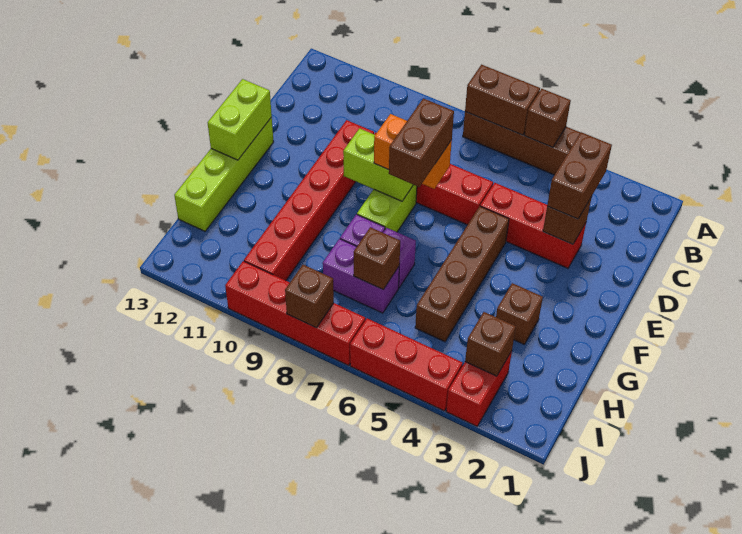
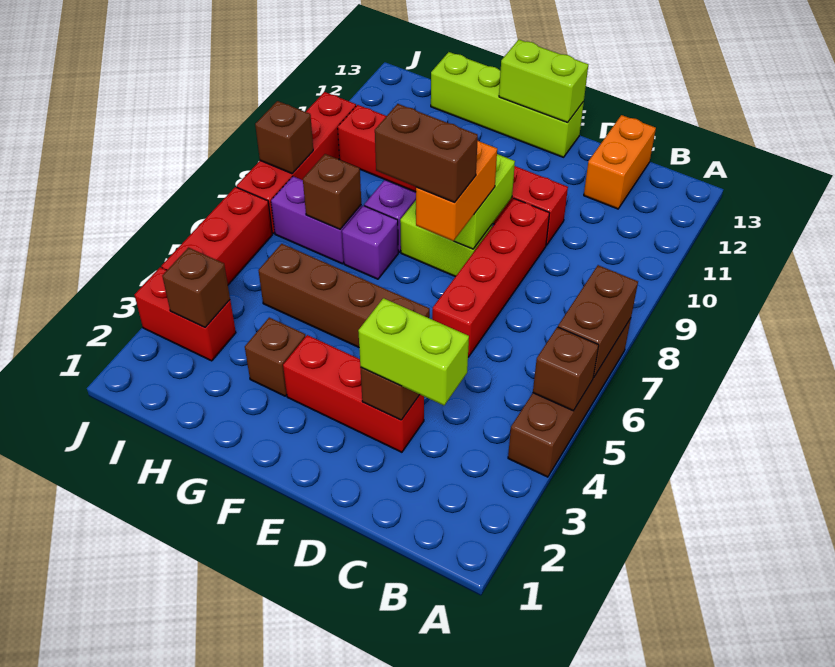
brown 1x2 brick [547,132,612,219] -> lime 1x2 brick [358,298,469,405]
none -> orange 1x2 brick [584,115,656,209]
red 1x3 brick [480,183,586,268] -> red 1x3 brick turned to [283,335,424,452]
purple 1x2 brick [323,239,399,313] -> purple 1x2 brick turned to [271,176,362,264]

